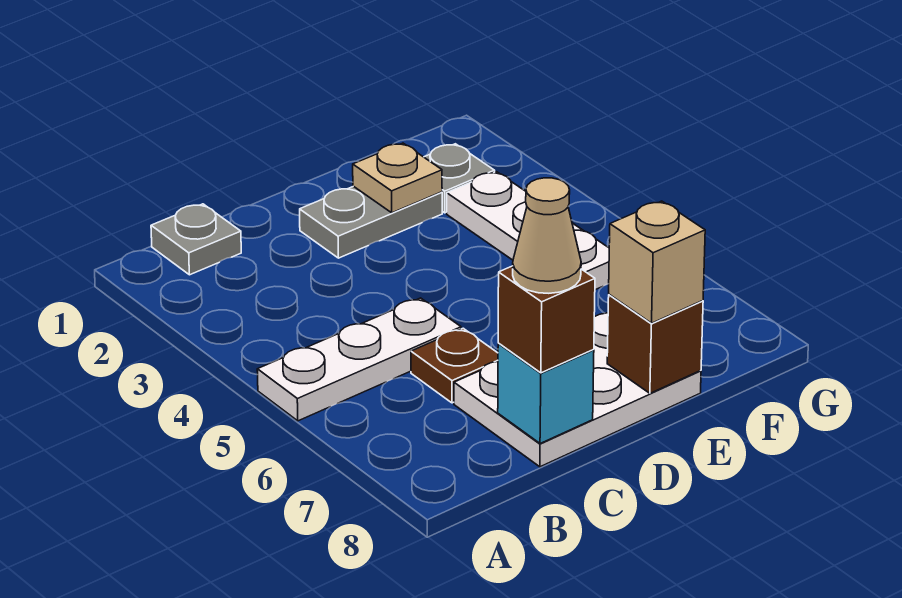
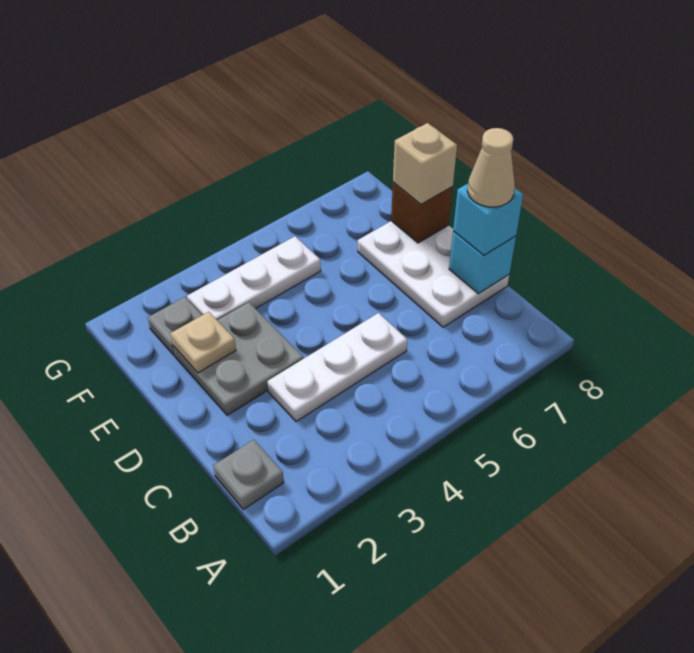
white 1x3 plate [257,298,461,421] -> white 1x3 plate turned to [267,313,407,422]
brown 1x1 plate [411,328,498,403] -> none
brown 1x1 brick [498,266,595,373] -> cyan 1x1 brick [453,184,523,255]
grey 1x2 plate [300,186,442,258] -> grey 2x2 plate [173,302,303,415]

